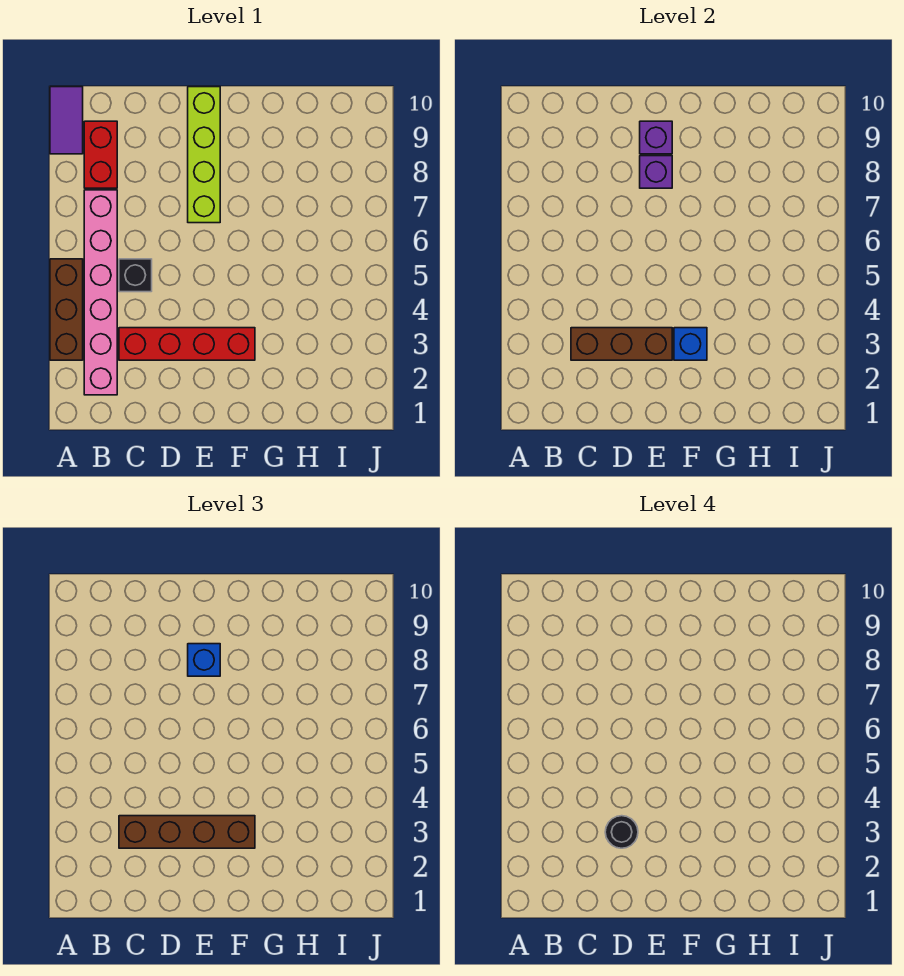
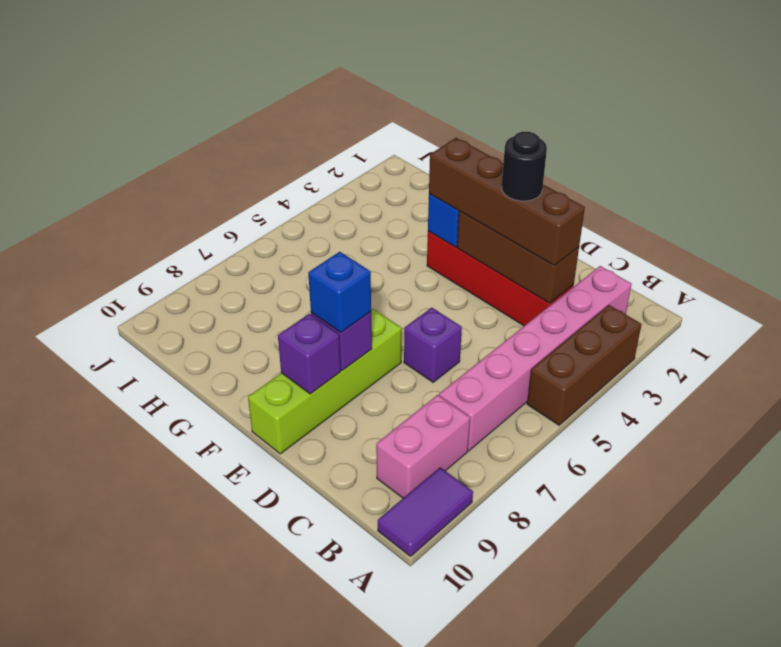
red 1x2 brick [84,121,117,188] -> pink 1x2 brick [376,395,470,498]
black 1x1 brick [119,259,152,292] -> none
none -> purple 1x1 brick [404,308,462,382]

